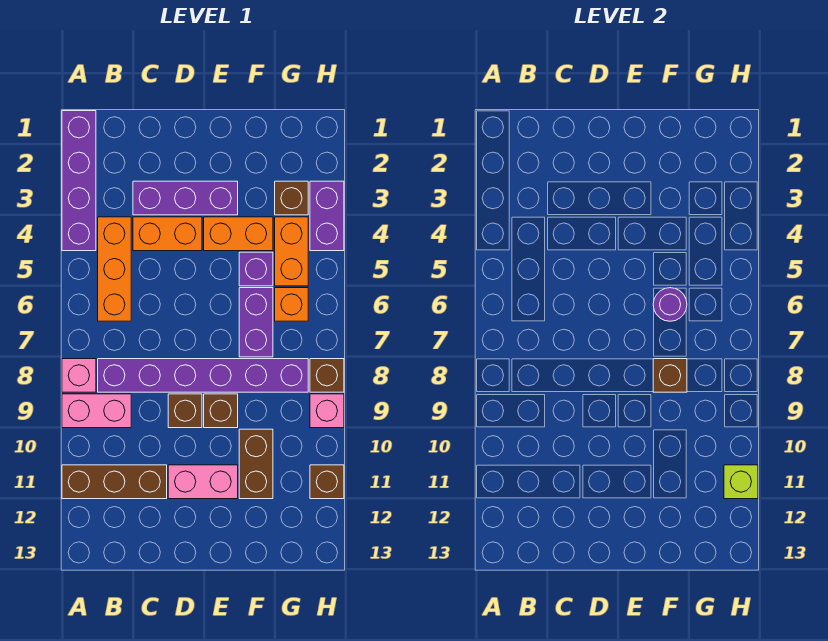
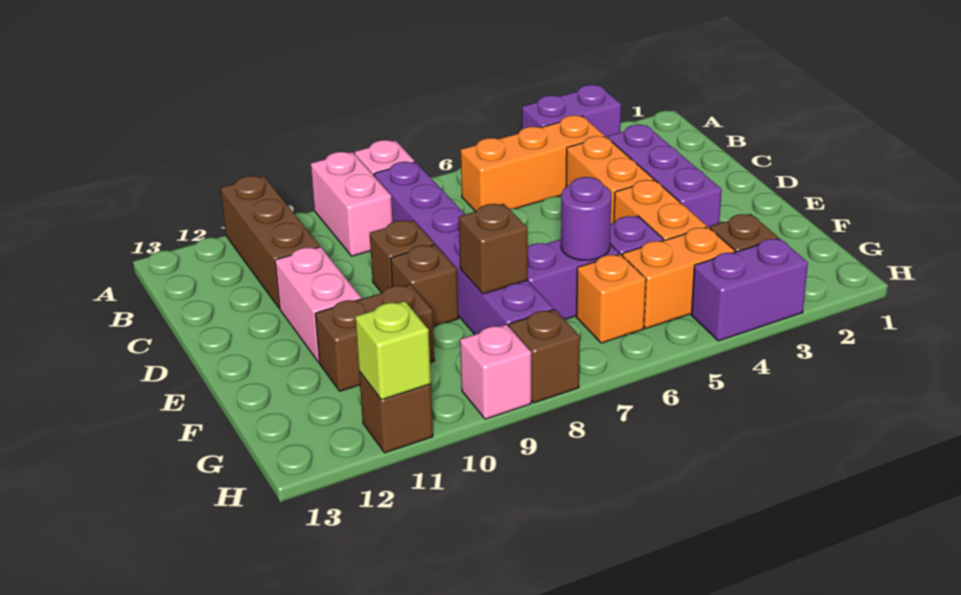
purple 1x4 brick [62,111,96,251] -> purple 1x2 brick [522,85,621,138]

